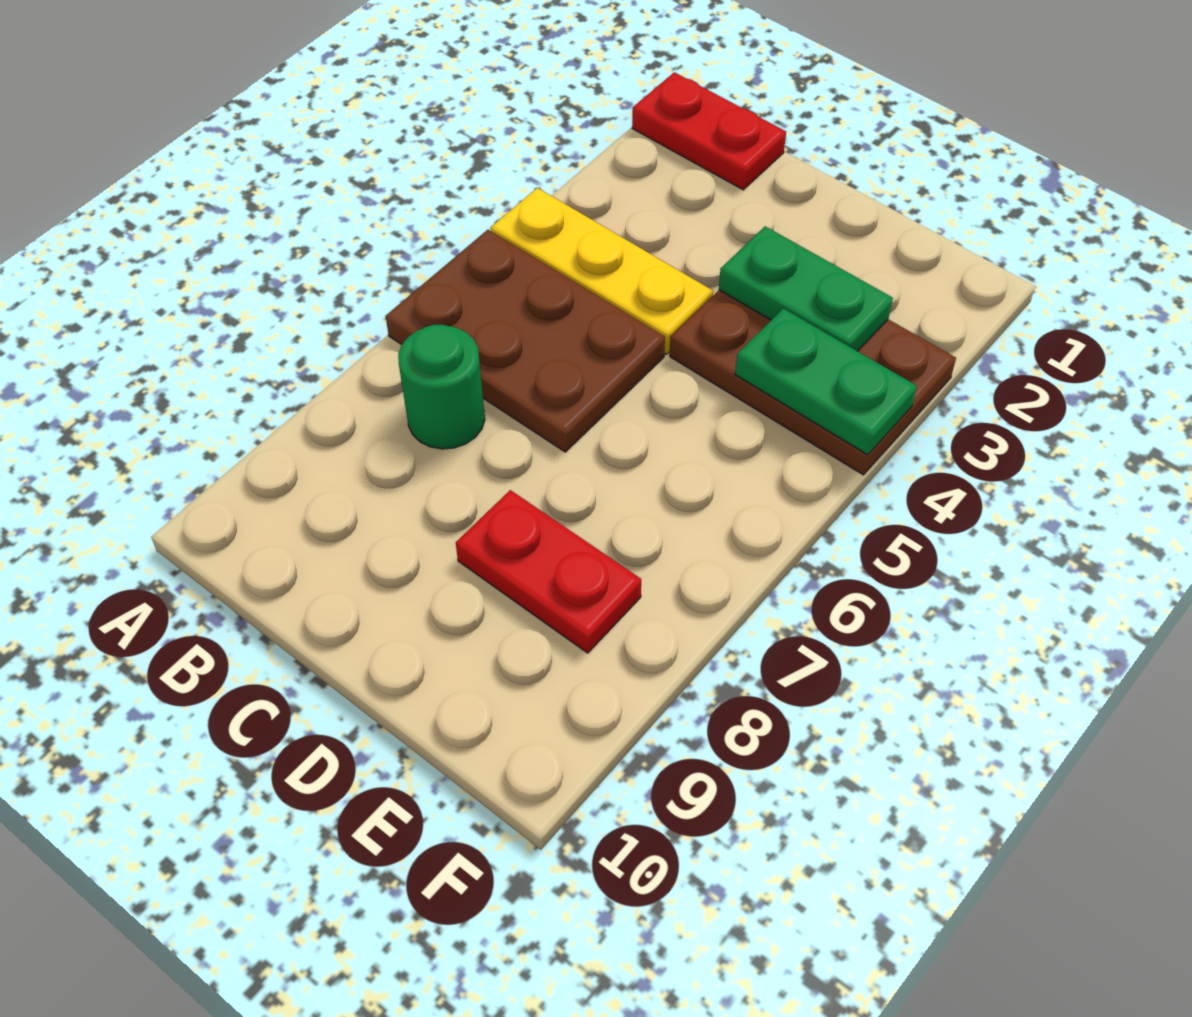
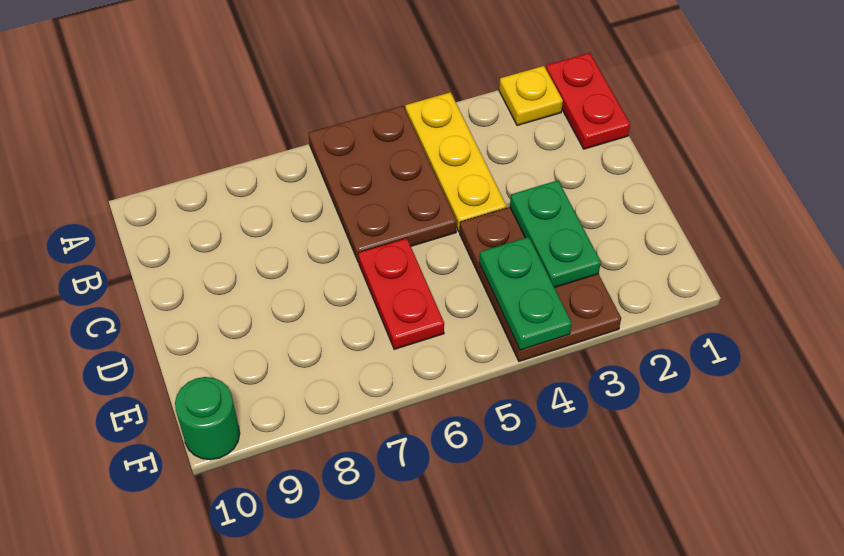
none -> yellow 1x1 plate [499,66,563,126]
green 1x1 round brick [398,325,485,449] -> green 1x1 round brick moved to [175,377,240,460]
red 1x2 plate [456,490,641,653] -> red 1x2 plate moved to [358,238,444,349]

